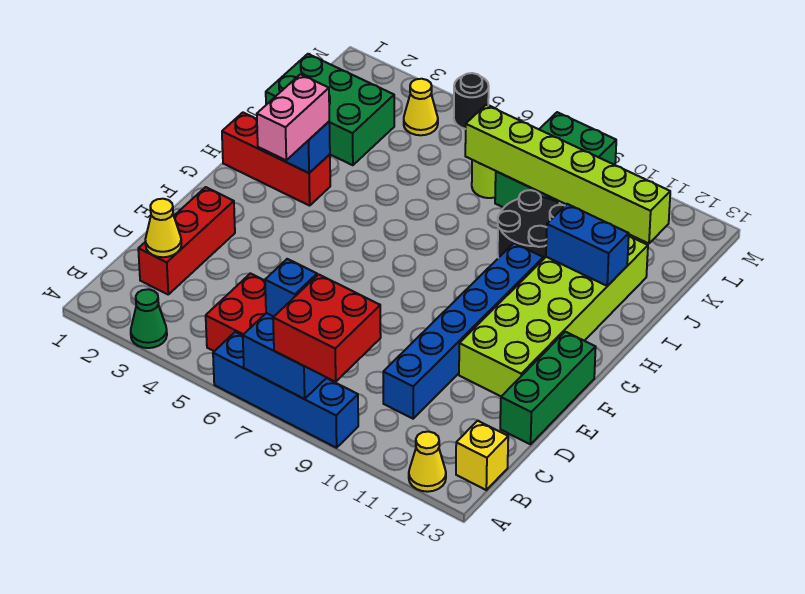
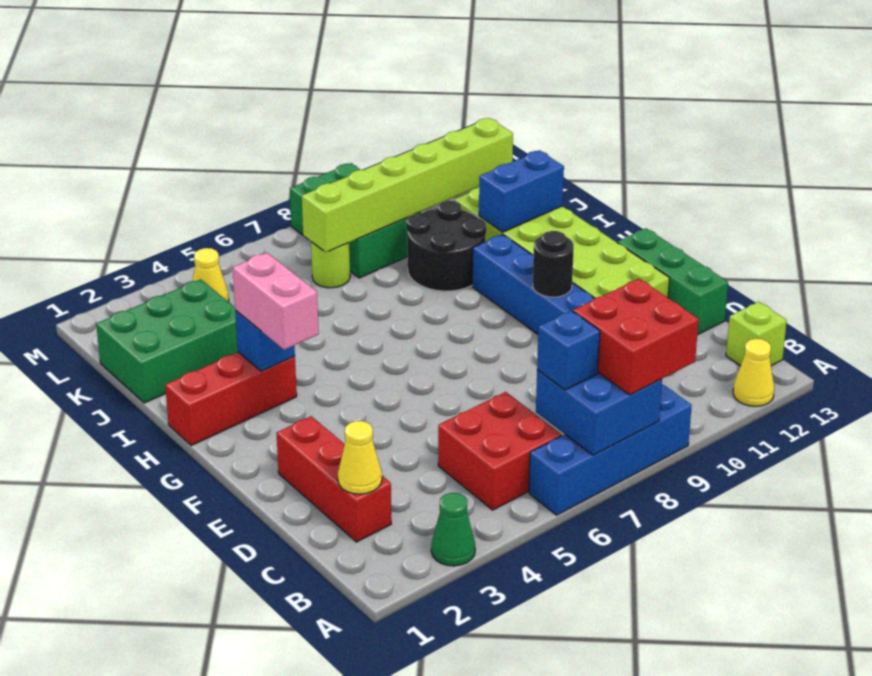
yellow 1x1 brick [456,421,508,490] -> lime 1x1 brick [726,302,787,366]
black 1x1 round brick [454,73,489,129] -> black 1x1 round brick moved to [533,231,574,297]

